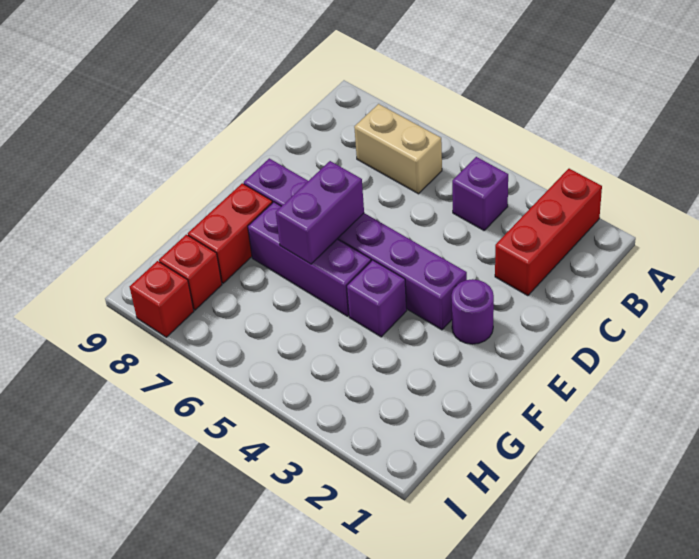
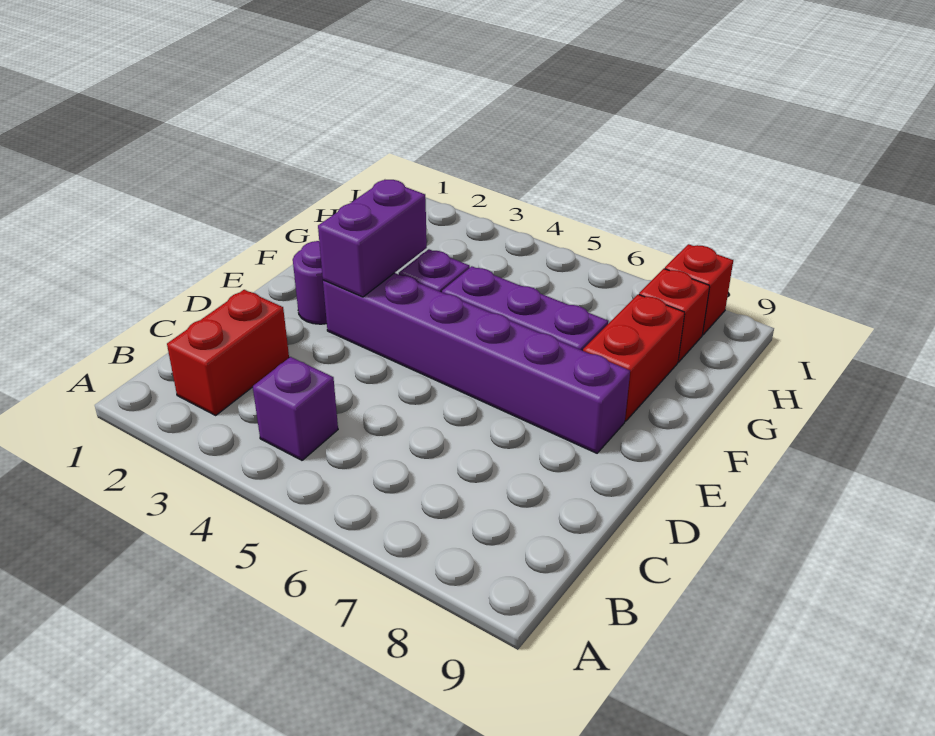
red 1x3 brick [495,169,602,296] -> red 1x2 brick [167,290,289,415]
tan 1x2 brick [354,104,442,194] -> none
purple 1x2 brick [276,161,364,264] -> purple 1x2 brick moved to [318,180,427,297]

